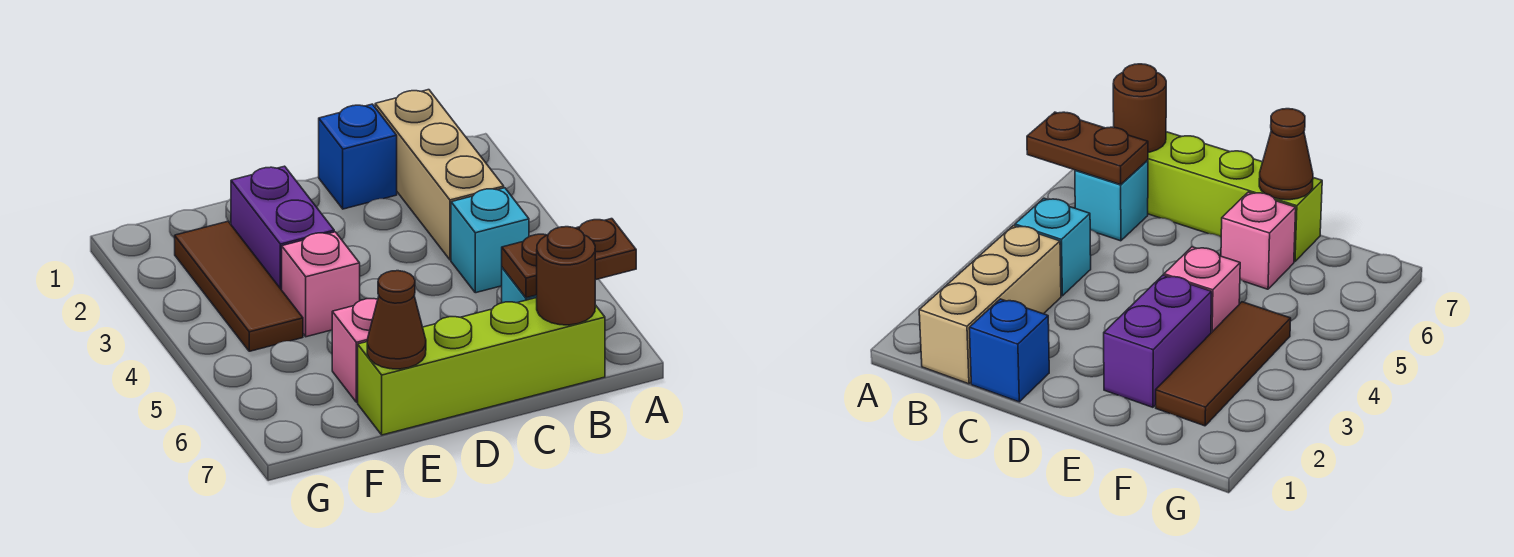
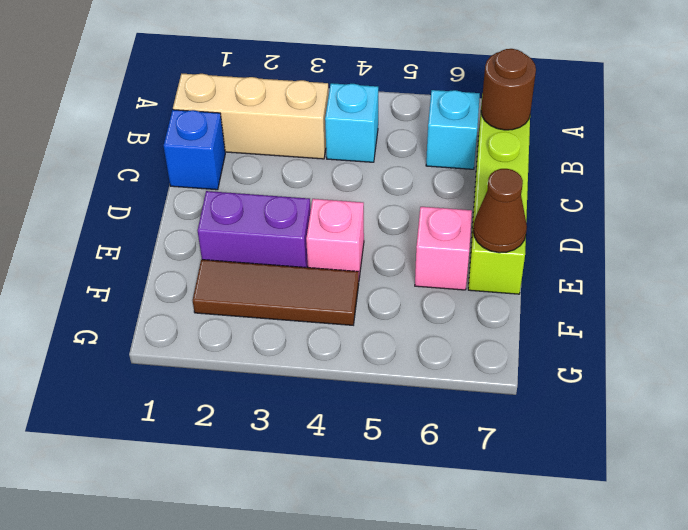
brown 1x2 plate [502,219,636,298] -> none

